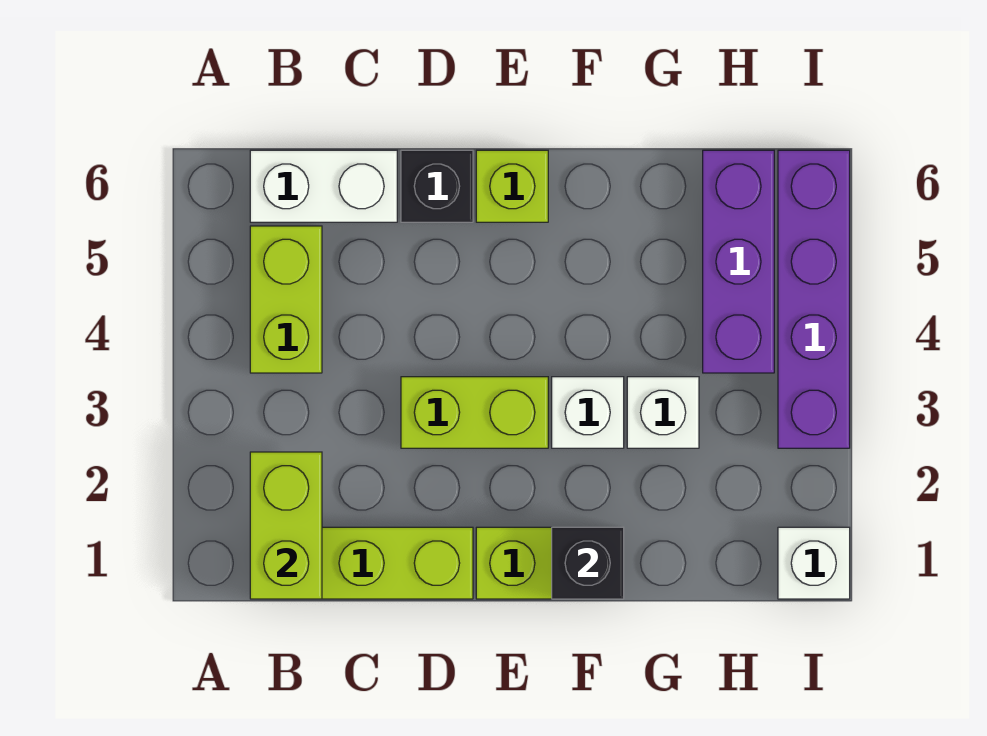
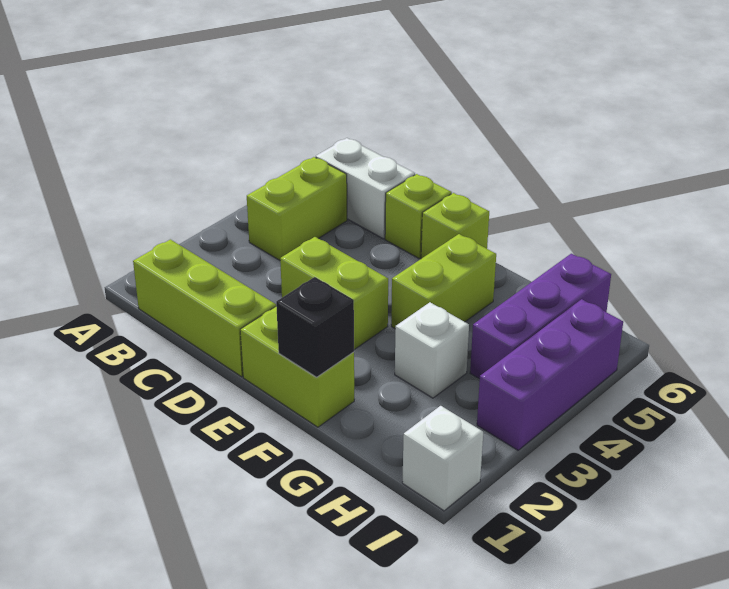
lime 1x2 brick [250,452,322,599] -> lime 1x2 brick moved to [391,234,496,328]
black 1x1 brick [401,150,473,222] -> lime 1x1 brick [385,174,452,258]
white 1x1 brick [552,377,624,448] -> none
purple 1x4 brick [778,150,850,448] -> purple 1x3 brick [477,299,623,450]

